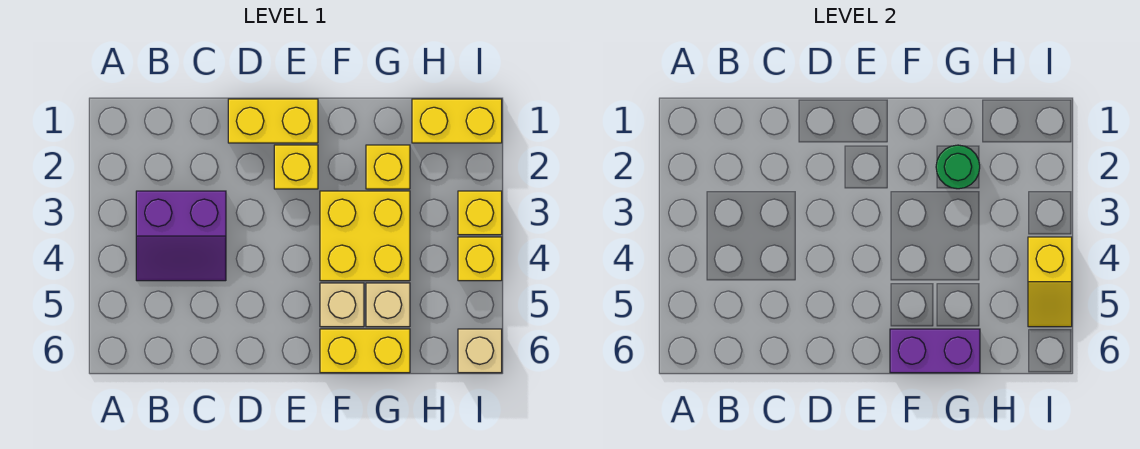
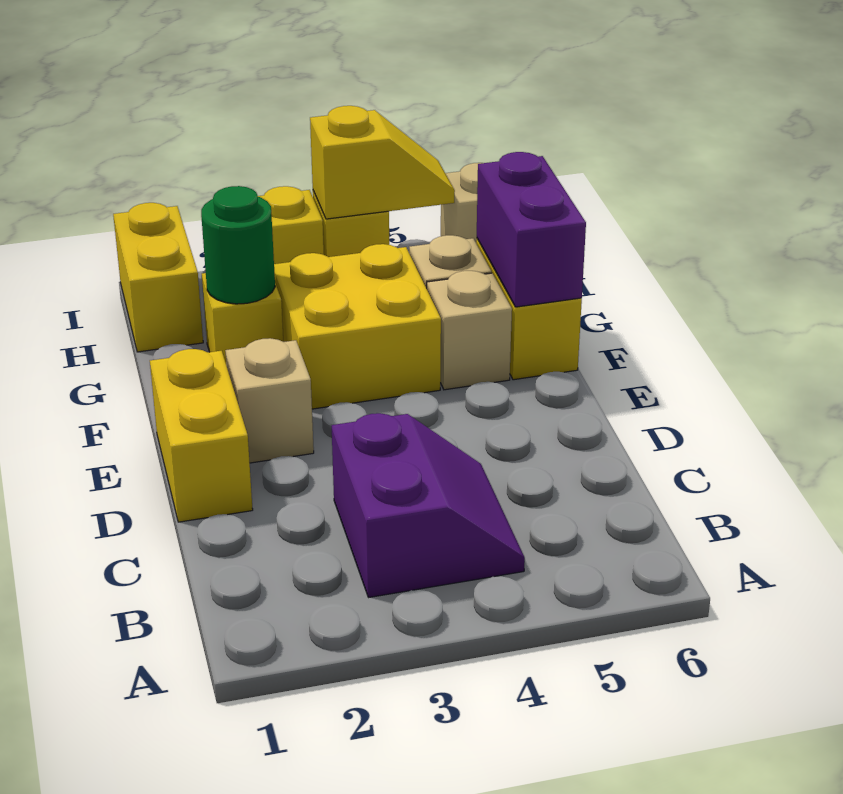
yellow 1x1 brick [274,145,318,189] -> tan 1x1 brick [225,338,314,463]

